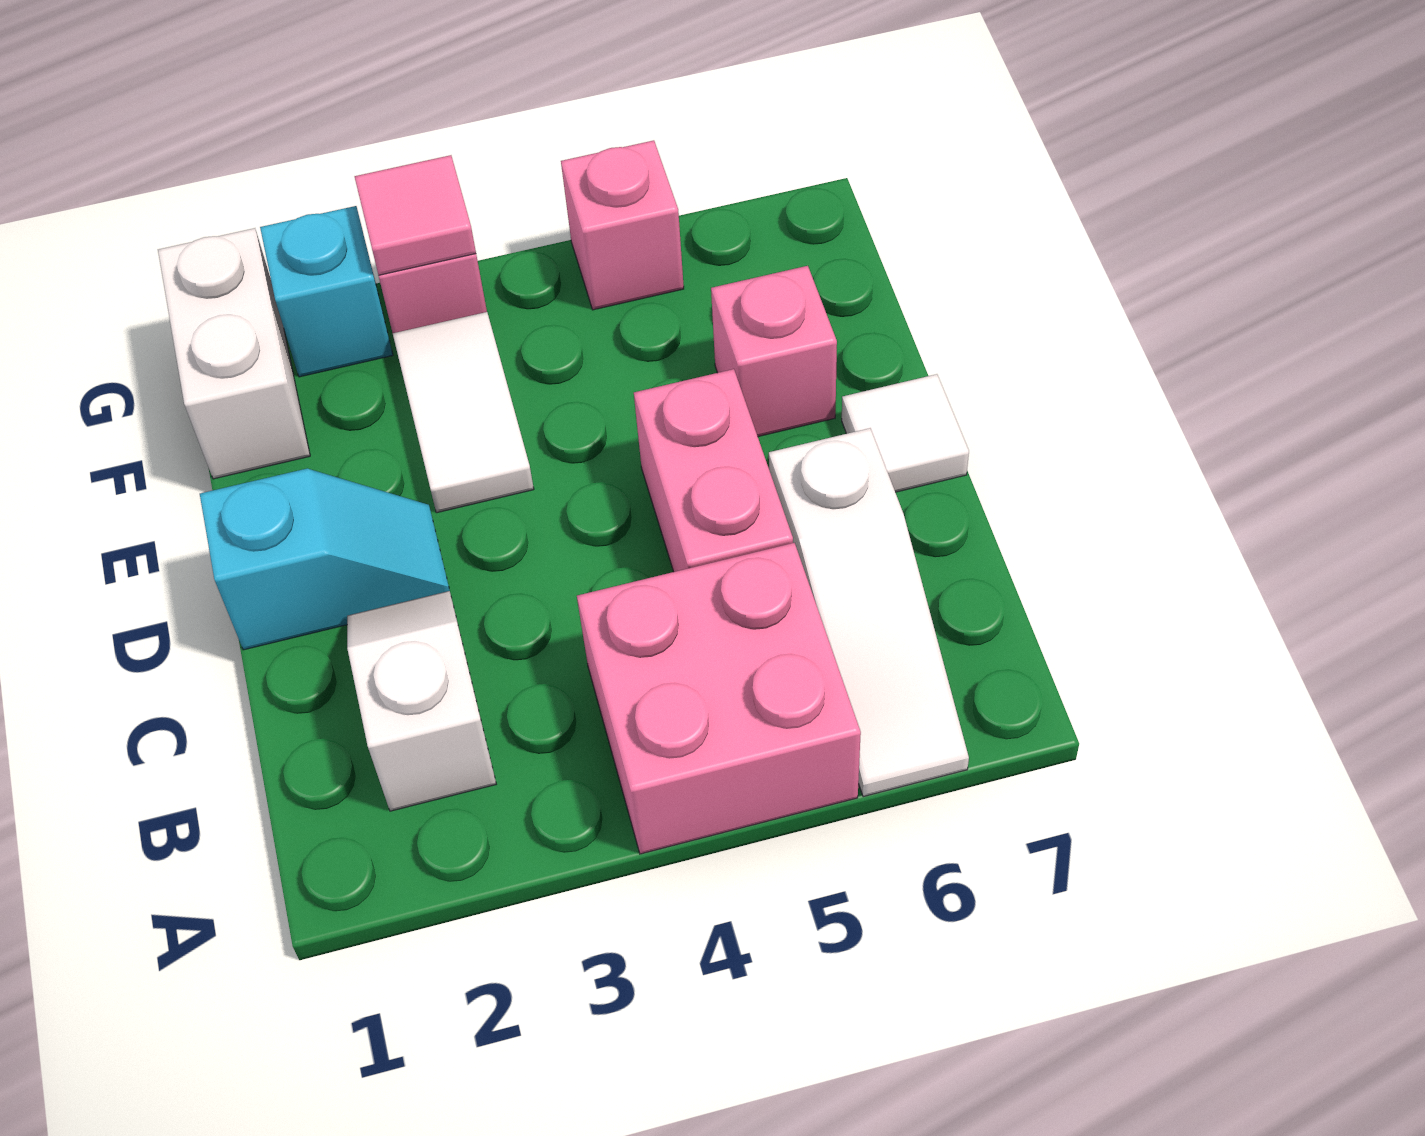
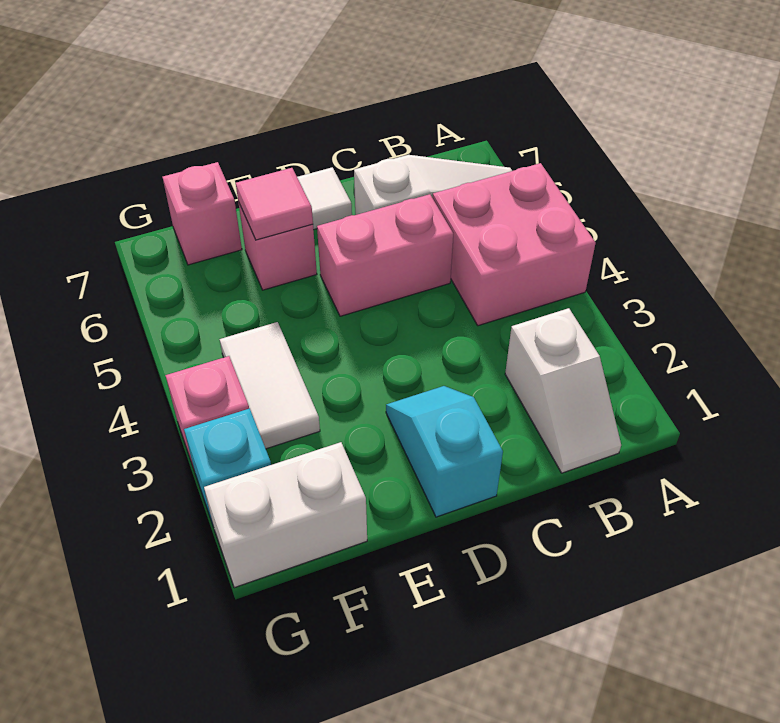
white 1x2 slope [347,591,496,811] -> white 1x2 slope turned to [505,308,621,473]
white 1x2 tile [393,312,534,513] -> white 1x2 tile turned to [220,322,320,449]
pink 1x1 tile [355,155,476,275] -> pink 1x1 tile moved to [236,168,313,240]
pink 1x1 brick [561,140,684,310] -> pink 1x1 brick moved to [163,162,242,265]

